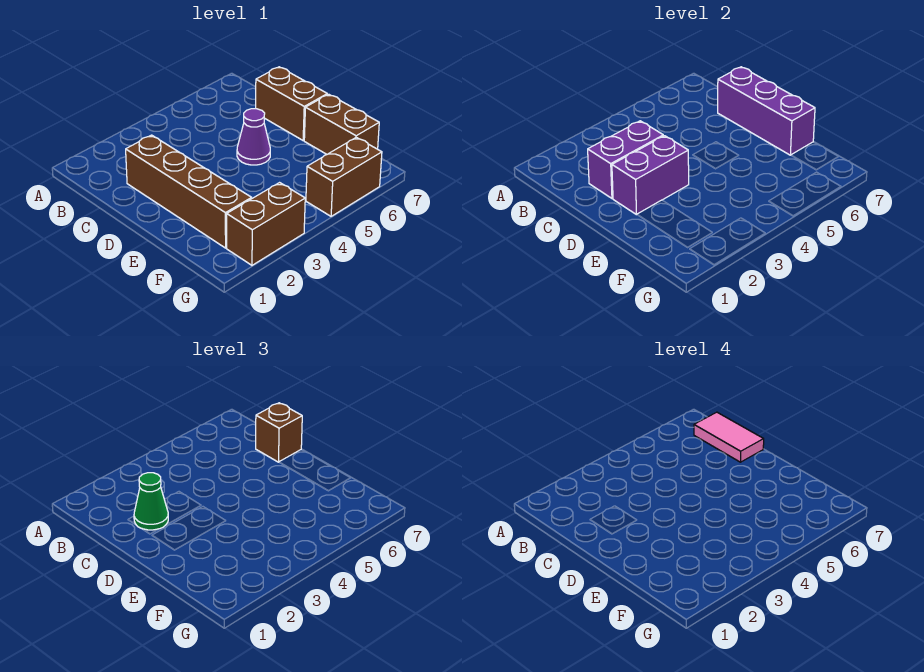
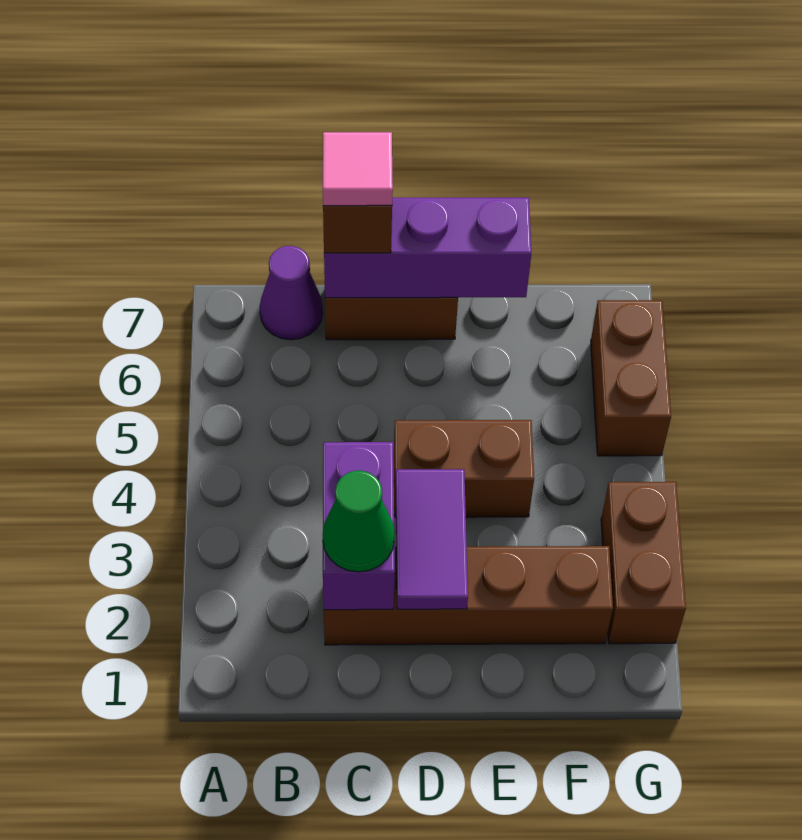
pink 1x2 tile [694,412,764,462] -> pink 1x1 tile [323,132,393,206]
purple 1x2 brick [612,136,689,215] -> purple 1x2 tile [395,469,468,609]
purple 1x1 cone [237,109,270,165] -> purple 1x1 cone moved to [260,246,323,340]
brown 1x2 brick [304,94,379,154] -> brown 1x2 brick moved to [394,420,534,517]

